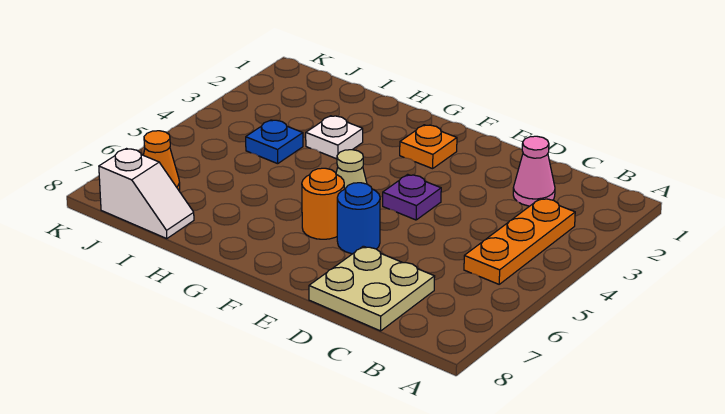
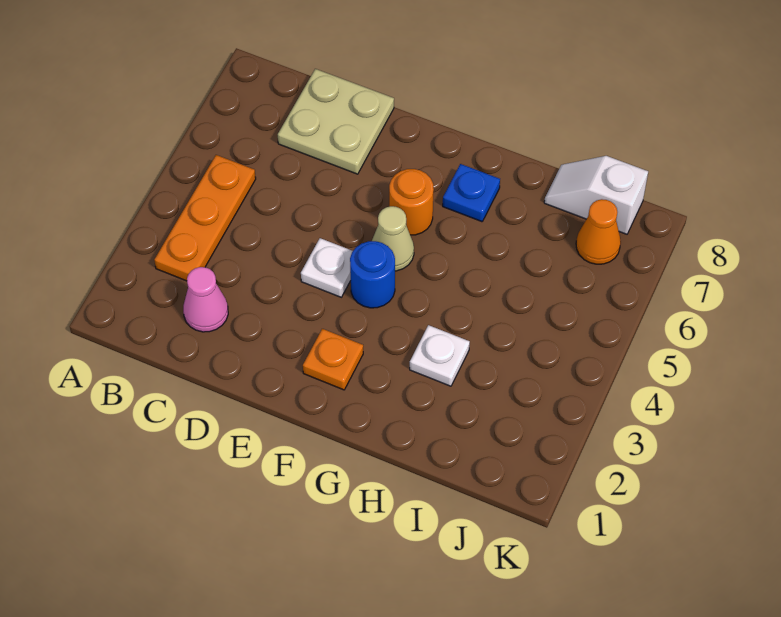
purple 1x1 plate [383,174,441,220] -> white 1x1 plate [301,238,353,297]
blue 1x1 round brick [337,183,380,254] -> blue 1x1 round brick moved to [350,241,395,308]
blue 1x1 plate [246,120,303,164] -> blue 1x1 plate moved to [443,164,500,222]

